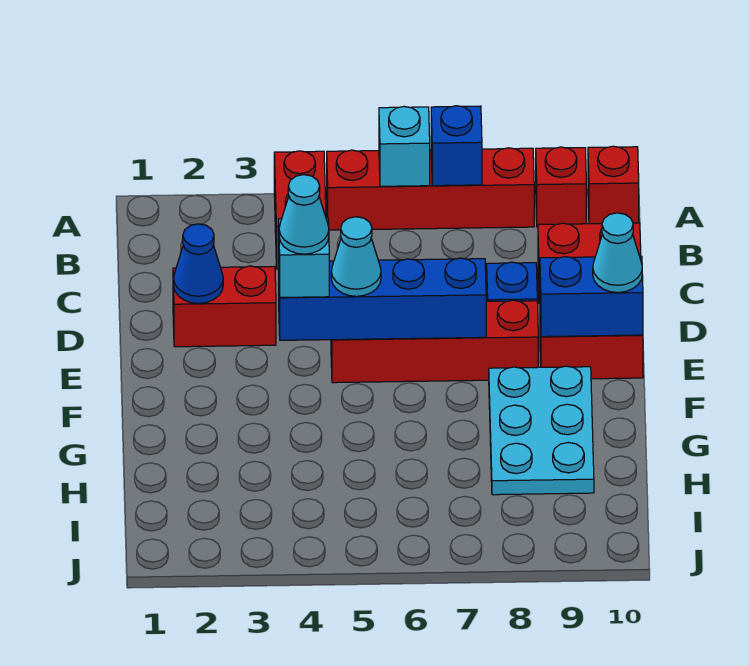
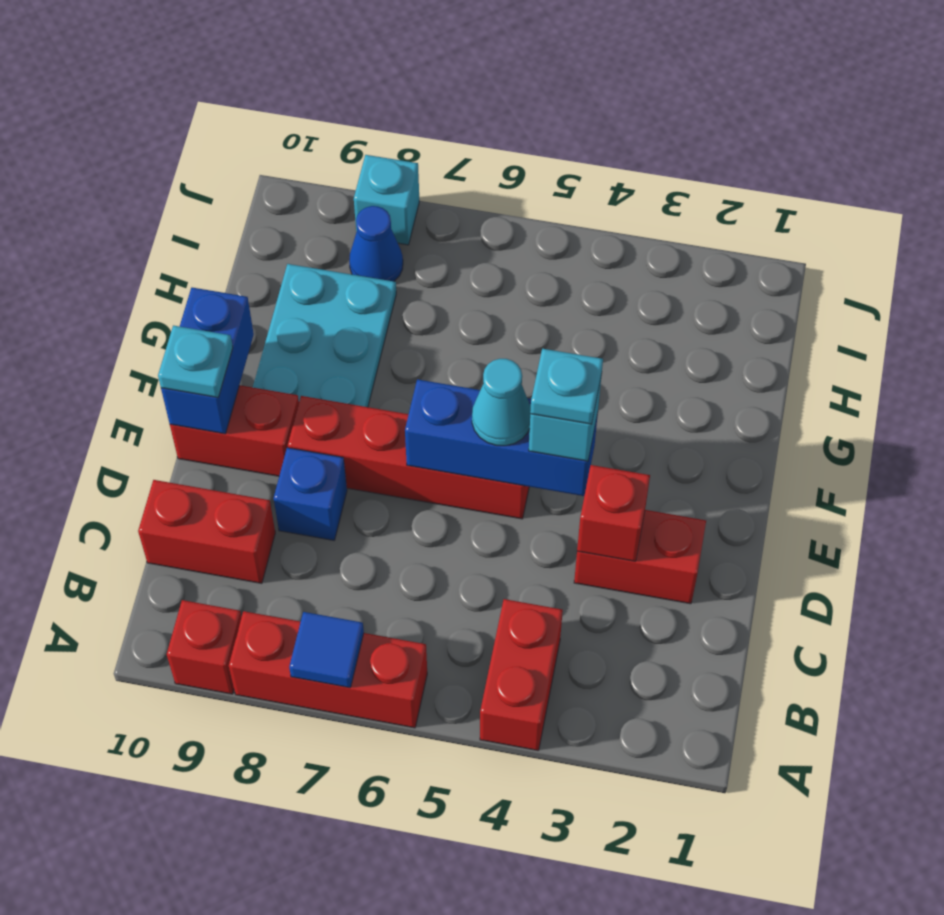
red 1x4 brick [327,148,534,230] -> red 1x3 brick [229,611,427,728]
cyan 1x1 brick [379,107,430,186] -> cyan 1x1 brick moved to [354,155,419,245]
blue 1x1 brick [431,106,482,186] -> blue 1x1 tile [289,612,364,688]
red 1x1 brick [588,146,639,224] -> red 1x1 brick moved to [577,465,650,561]
blue 1x1 cone [174,224,223,303] -> blue 1x1 cone moved to [349,206,403,281]
blue 1x4 brick [279,258,487,340] -> blue 1x3 brick [405,379,598,496]
cyan 1x1 cone [279,175,329,254] -> cyan 1x1 plate [530,349,603,424]
blue 1x2 brick [540,256,643,337] -> blue 1x2 brick turned to [161,288,254,434]
cyan 1x1 cone [593,213,642,292] -> cyan 1x1 plate [158,325,233,398]

